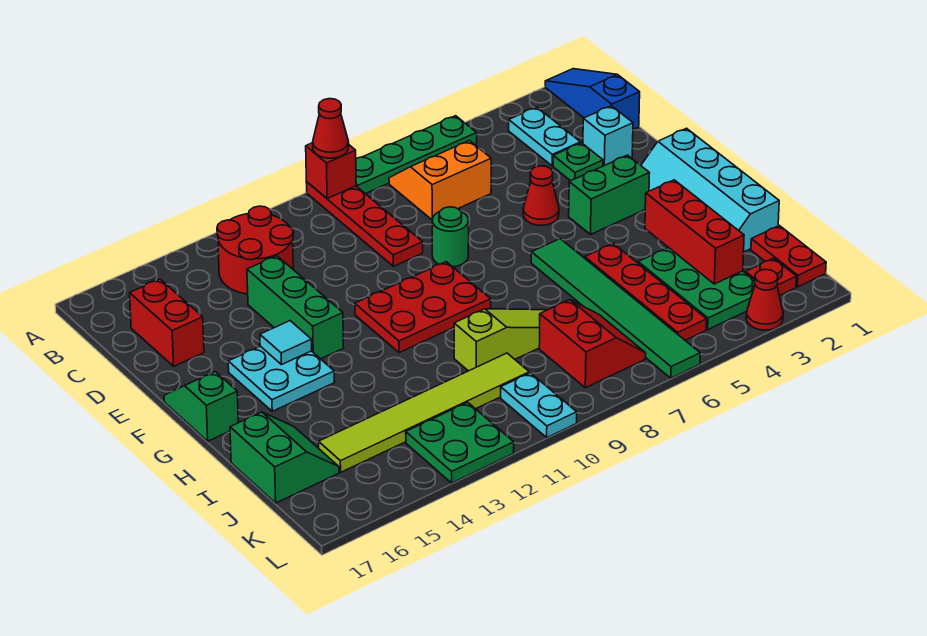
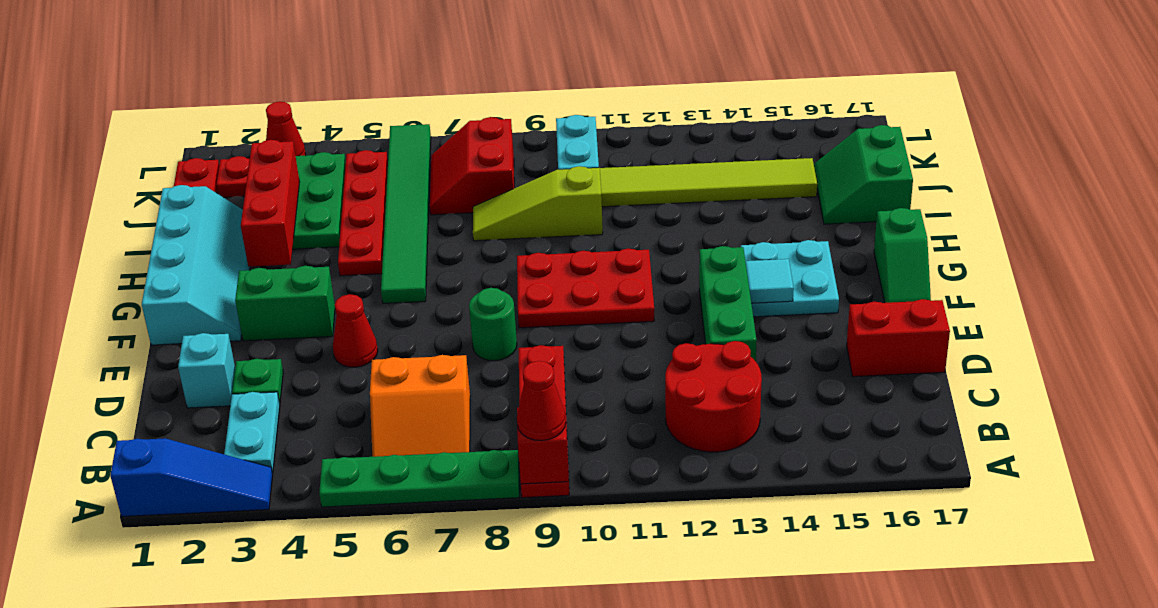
blue 1x3 slope [545,69,640,129] -> blue 1x3 slope turned to [110,438,273,517]
red 1x2 brick [130,279,204,366] -> red 1x2 brick turned to [847,299,950,377]
green 2x2 plate [406,402,514,483] -> none

